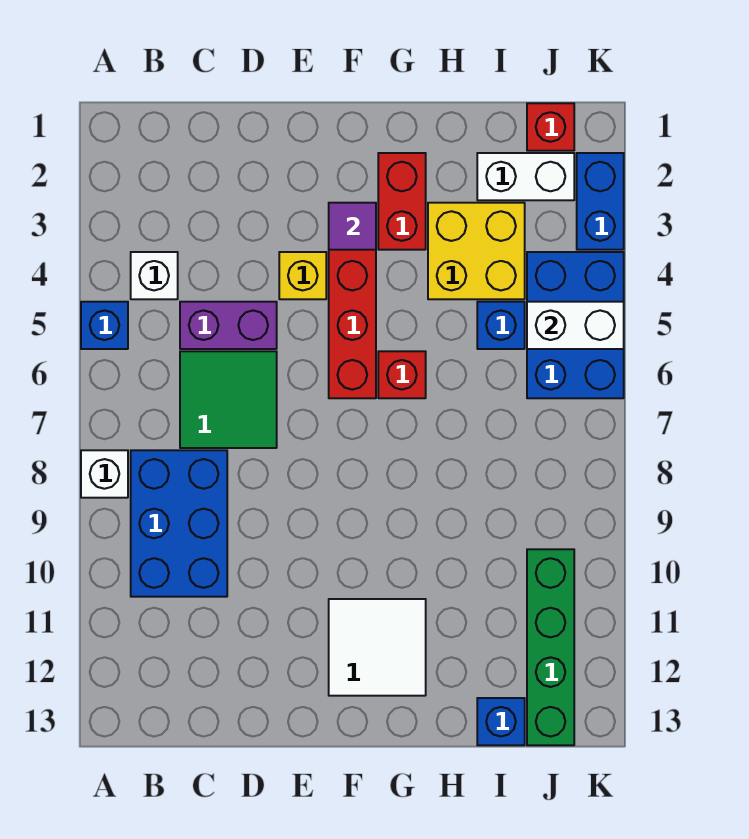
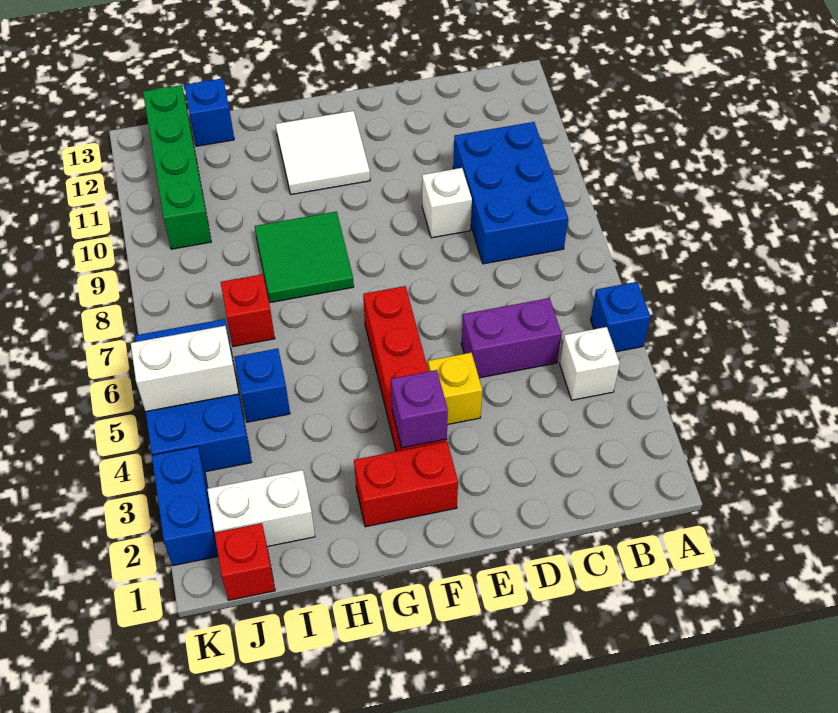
white 1x1 brick [81,450,128,498] -> white 1x1 brick moved to [422,168,472,238]
green 2x2 tile [180,351,277,448] -> green 2x2 tile moved to [255,212,354,303]
purple 1x1 tile [329,203,376,250] -> purple 1x1 brick [391,370,448,448]
red 1x2 brick [378,153,426,250] -> red 1x2 brick turned to [354,442,458,527]
red 1x1 brick [378,351,426,398] -> red 1x1 brick moved to [221,274,275,347]
yellow 2x2 brick [428,203,525,299] -> none

